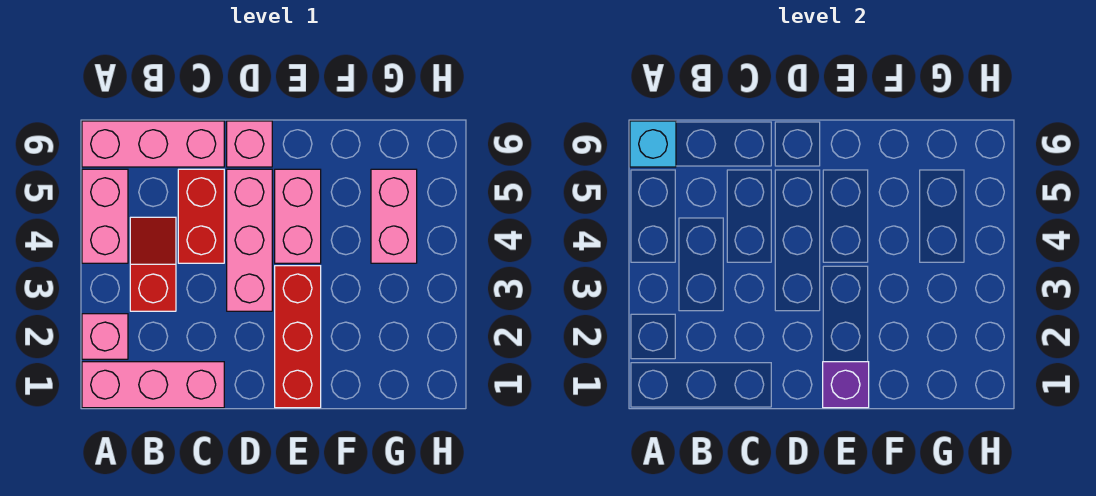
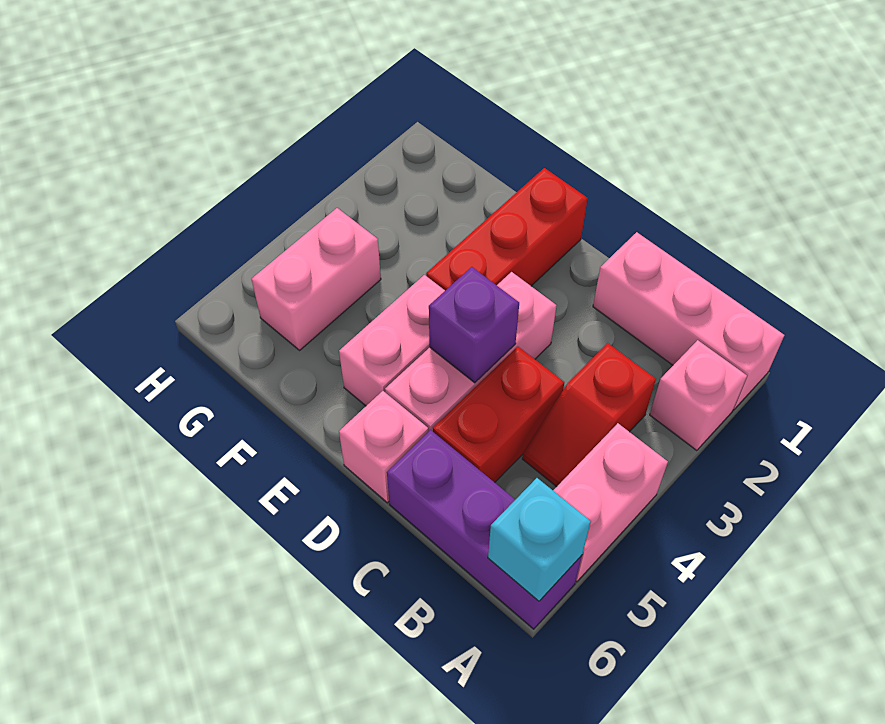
pink 1x3 brick [82,121,224,167] -> purple 1x3 brick [387,430,582,629]
purple 1x1 brick [823,362,869,408] -> purple 1x1 brick moved to [429,267,519,383]

